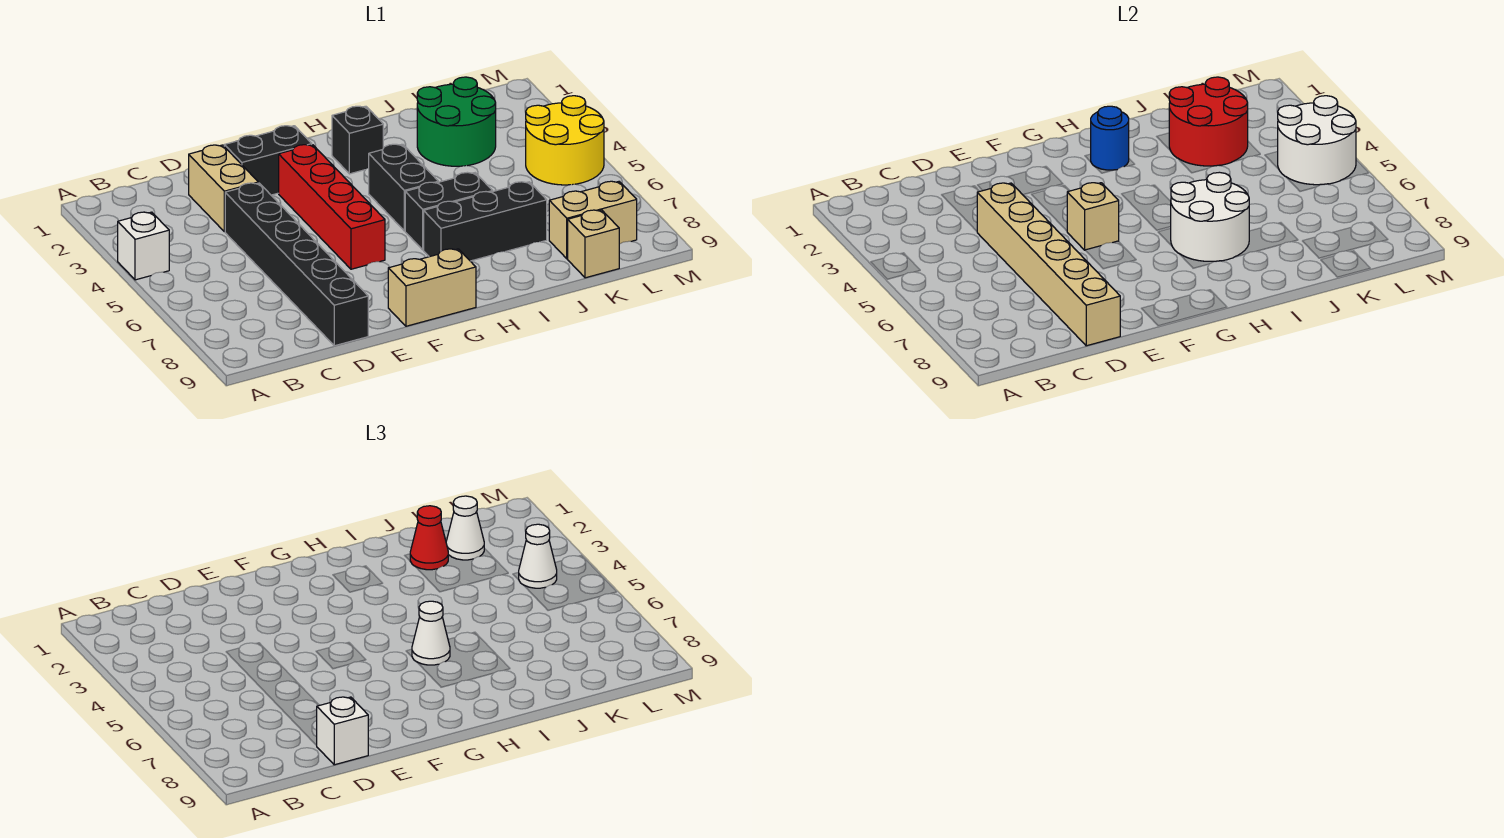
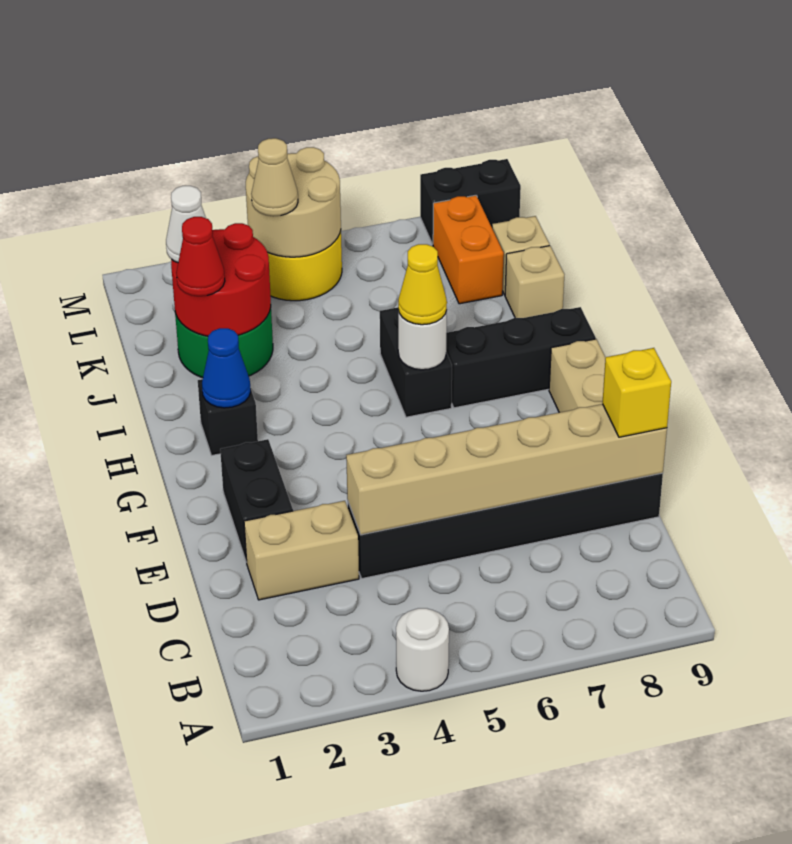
white 1x1 brick [118,212,169,280] -> white 1x1 round brick [396,608,449,691]
white 1x1 brick [316,697,368,765] -> yellow 1x1 brick [602,348,671,437]
red 1x4 brick [279,145,385,269] -> none
tan 1x1 brick [1067,183,1119,250] -> tan 1x1 brick moved to [505,246,564,318]
blue 1x1 round brick [1091,106,1129,170] -> blue 1x1 cone [202,328,251,408]
black 1x2 brick [369,144,438,231] -> black 1x2 brick moved to [420,159,521,244]
white 2x2 round brick [1170,172,1249,261] -> white 1x1 round brick [398,310,447,370]
white 1x1 cone [412,601,450,665] -> yellow 1x1 cone [398,244,447,325]
black 1x3 brick [424,182,547,261] -> black 1x3 brick turned to [446,307,596,408]
tan 1x2 brick [549,181,637,259] -> orange 1x2 brick [433,195,504,304]
white 2x2 round brick [1278,96,1356,185] -> tan 2x2 round brick [246,147,341,257]
white 1x1 cone [519,524,557,588] -> tan 1x1 cone [251,138,298,216]

